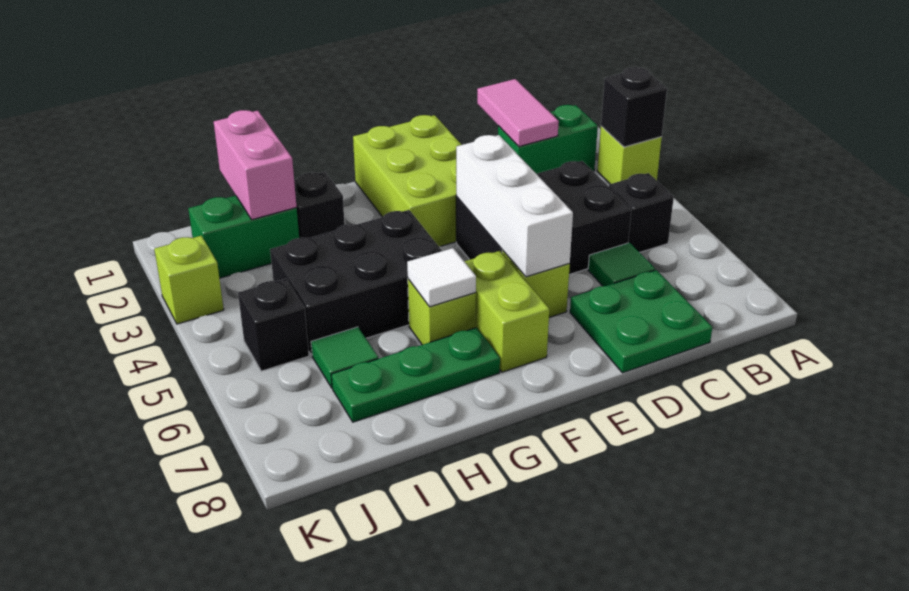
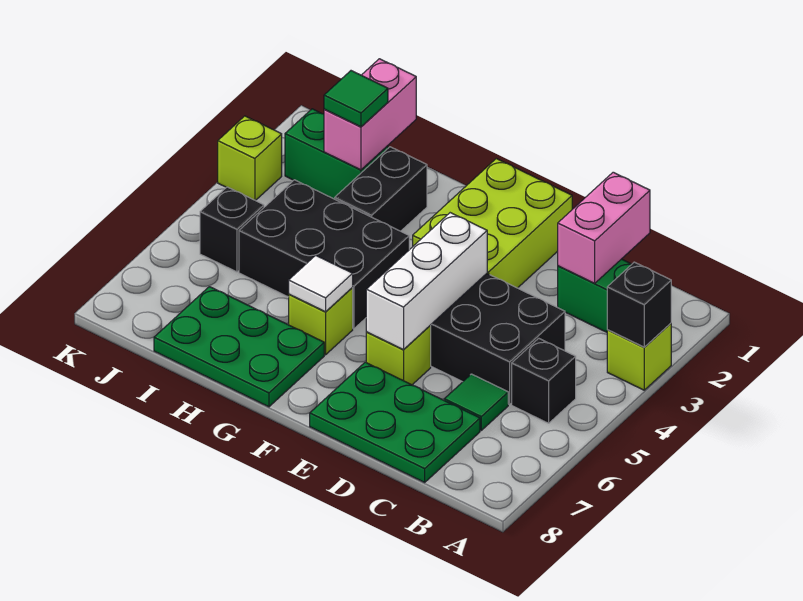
pink 1x2 tile [477,79,559,147] -> pink 1x2 brick [558,172,650,283]
green 2x2 plate [570,270,712,373] -> green 2x3 plate [310,362,480,482]
lime 1x2 brick [464,251,549,372] -> none
green 1x3 plate [331,328,500,422] -> green 2x3 plate [154,287,324,407]
black 1x1 brick [294,172,345,238] -> black 1x2 brick [335,147,427,231]
green 1x1 tile [311,327,378,388] -> green 1x1 tile moved to [324,71,388,127]

